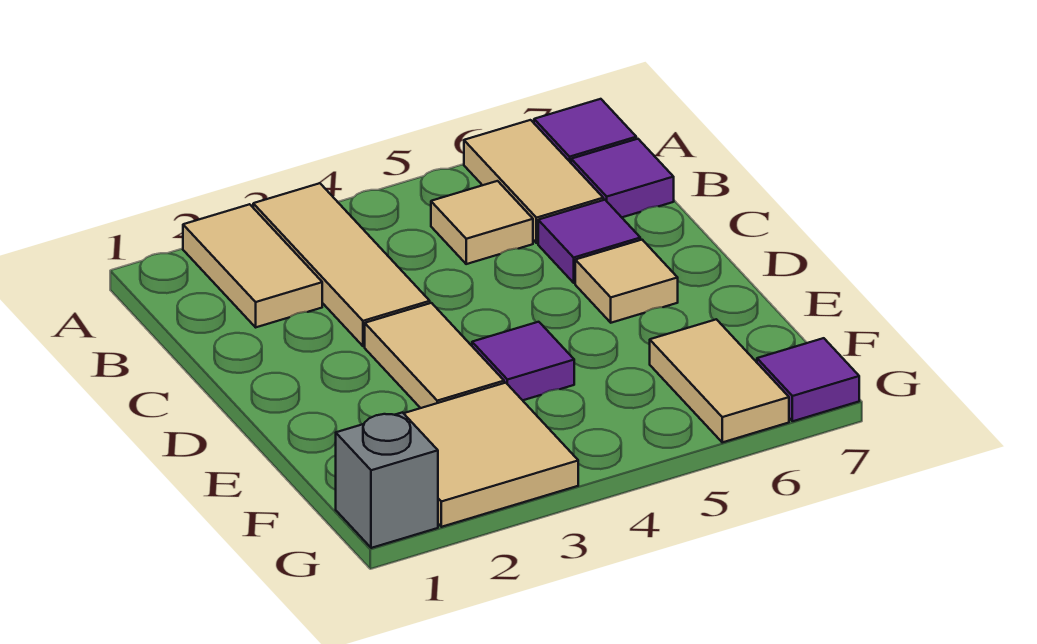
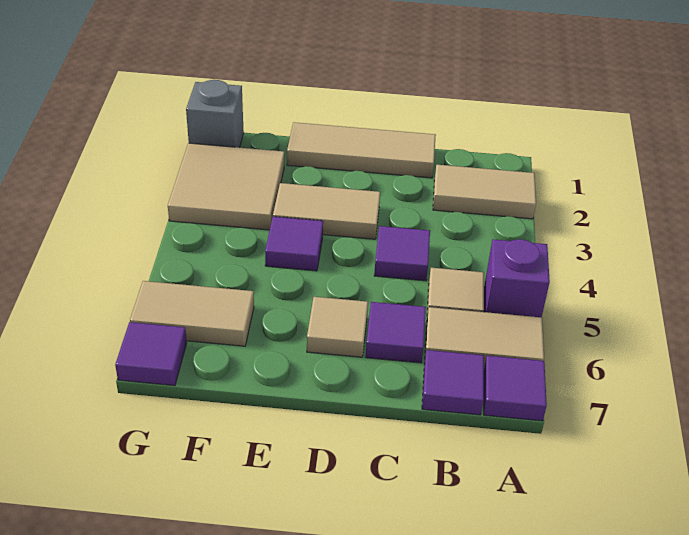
tan 1x3 tile [253,183,430,346] -> tan 1x3 tile moved to [287,122,436,178]
none -> purple 1x1 brick [484,239,550,317]
none -> purple 1x1 tile [374,226,430,281]

